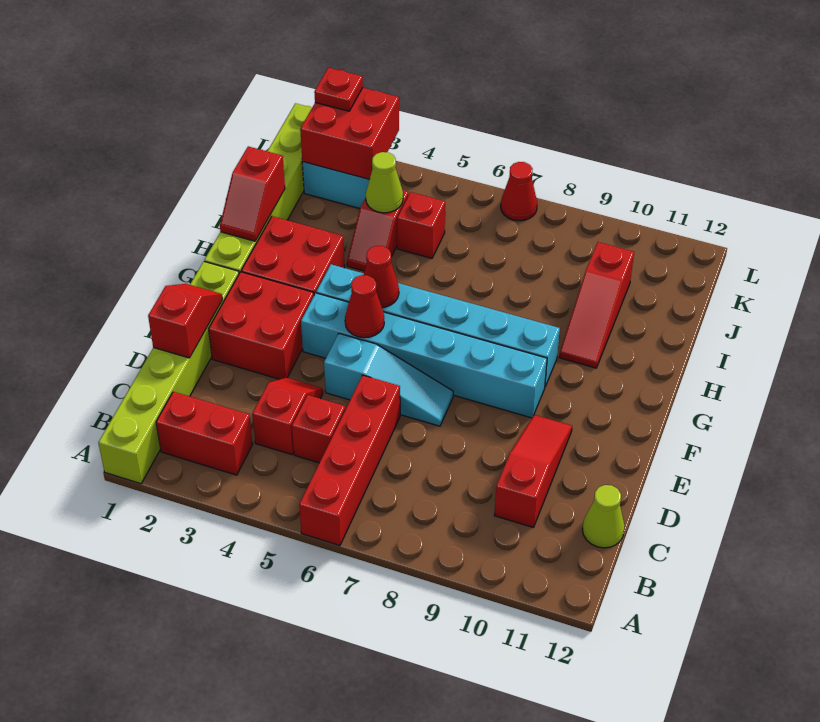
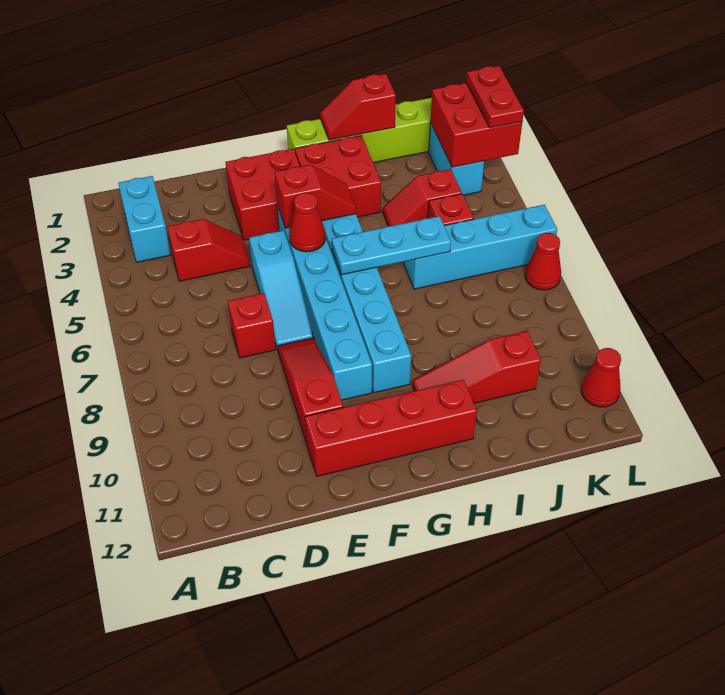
lime 1x6 brick [98,261,239,484] -> none
red 1x4 brick [299,375,400,546] -> red 1x4 brick moved to [305,380,477,476]
red 1x2 brick [156,392,253,475] -> cyan 1x2 brick [118,176,171,262]
red 1x1 brick [292,395,345,463] -> red 1x1 brick moved to [228,293,276,358]
red 1x3 slope [494,415,572,528] -> red 1x3 slope turned to [277,338,343,443]
lime 1x1 cone [582,485,625,548] -> none
red 1x2 slope [148,284,222,358] -> red 1x2 slope moved to [275,165,356,228]
red 1x1 cone [364,246,399,308] -> red 1x1 cone moved to [581,348,621,407]
none -> cyan 1x3 plate [332,216,451,275]
none -> cyan 1x4 brick [404,205,557,289]
lime 1x1 cone [366,152,403,213] -> none
red 1x1 plate [314,68,363,111] -> red 1x2 plate [466,66,524,128]

